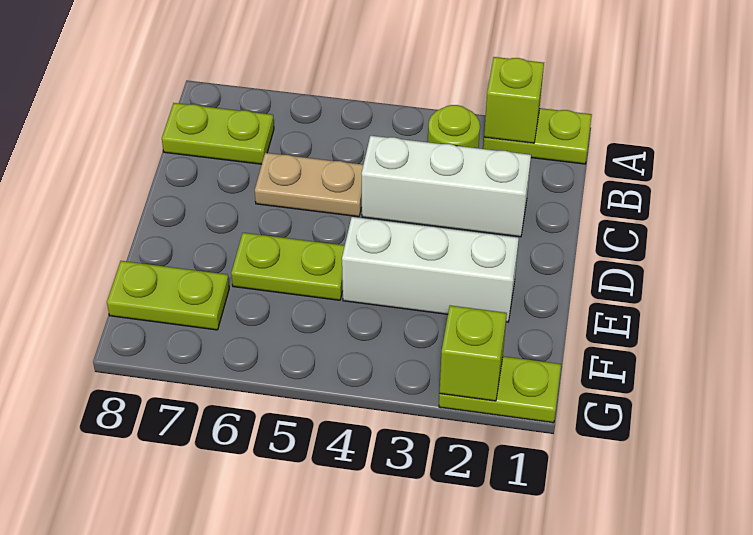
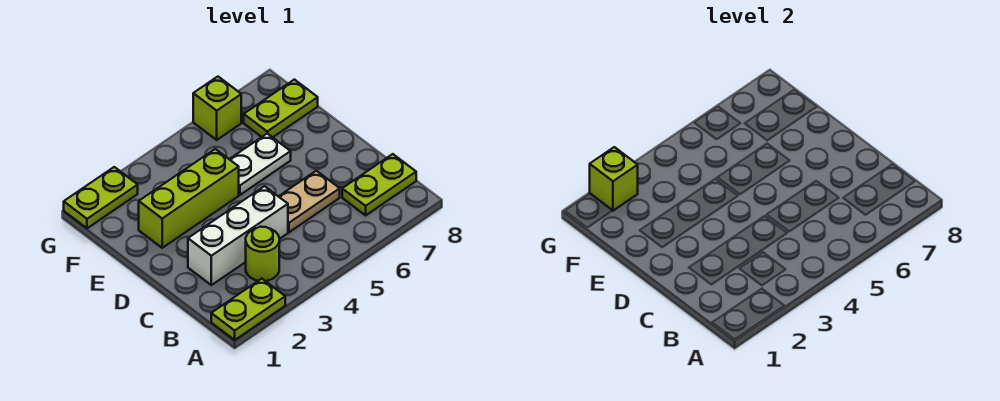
lime 1x1 brick [484,57,544,143] -> lime 1x1 brick moved to [193,77,241,140]
white 1x3 brick [342,217,519,322] -> lime 1x3 brick [139,149,239,248]
lime 1x2 plate [231,233,345,300] -> white 1x2 plate [229,134,291,195]

